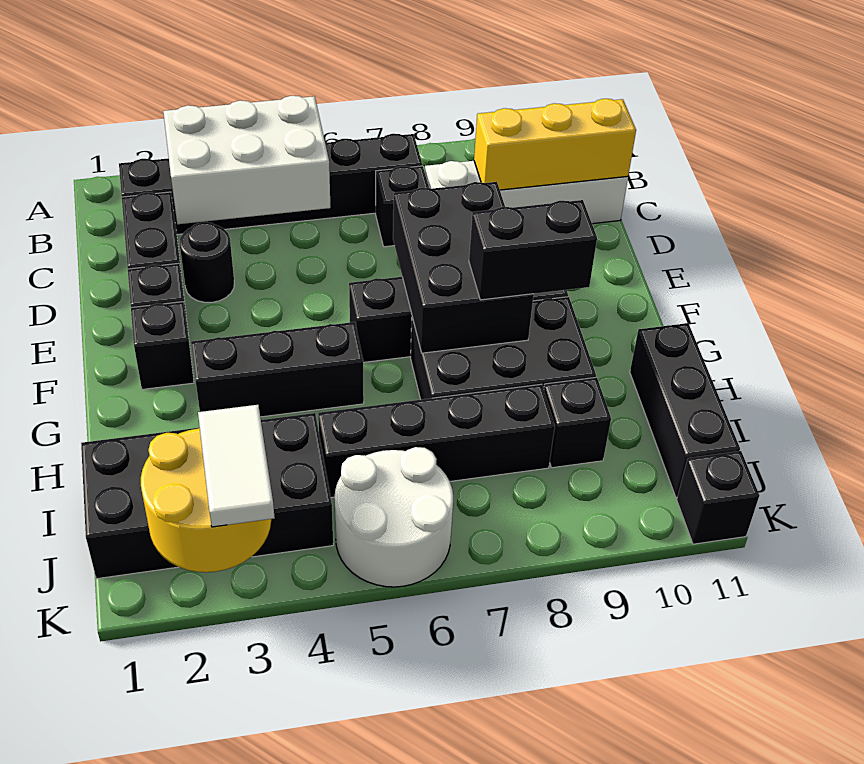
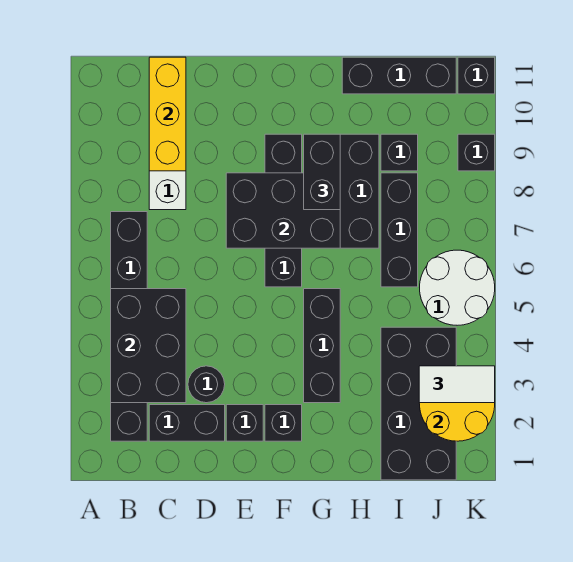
white 2x3 brick [163,96,330,224] -> black 2x3 brick [111,289,186,403]
black 1x1 brick [376,166,429,247] -> black 1x1 brick moved to [458,134,495,171]
black 1x4 brick [318,384,555,498] -> black 1x3 brick [381,173,418,287]

